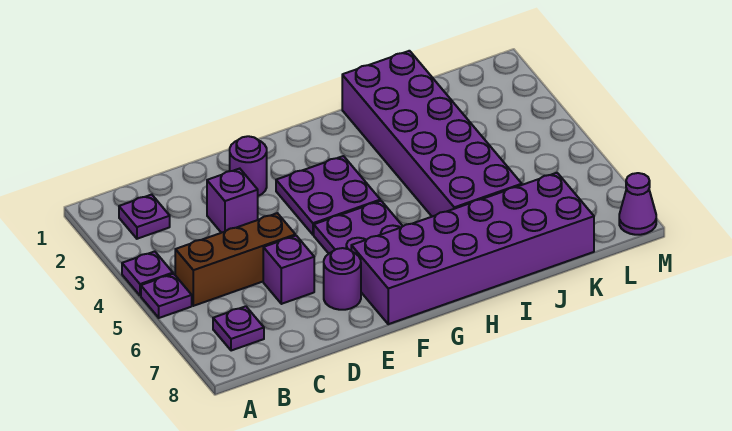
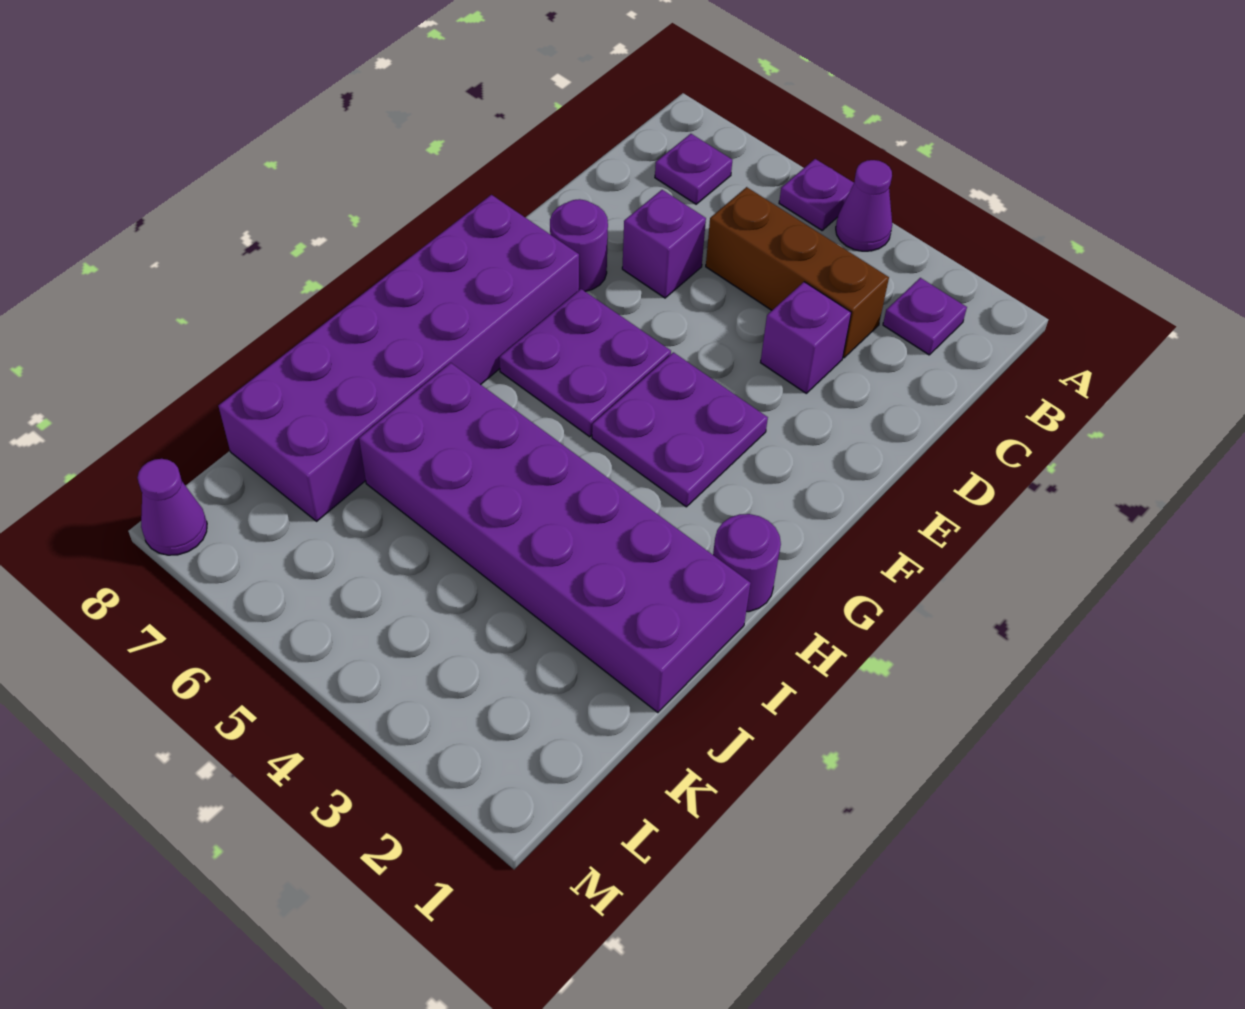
purple 1x1 plate [122,251,173,296] -> purple 1x1 cone [836,160,892,251]
brown 1x3 brick [175,213,295,306] -> brown 1x3 brick turned to [706,187,889,358]
purple 1x1 round brick [230,136,267,196] -> purple 1x1 round brick moved to [713,514,781,612]

